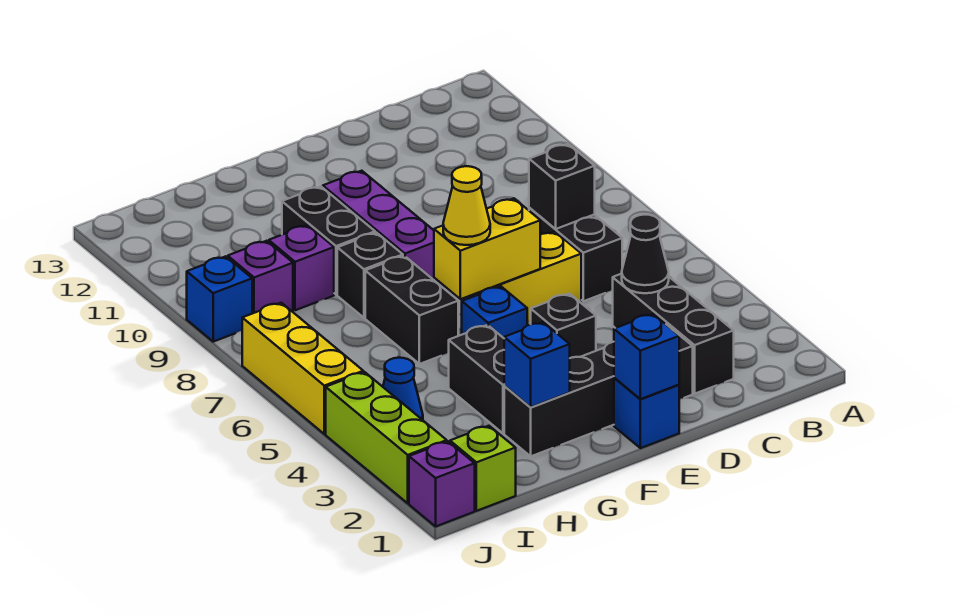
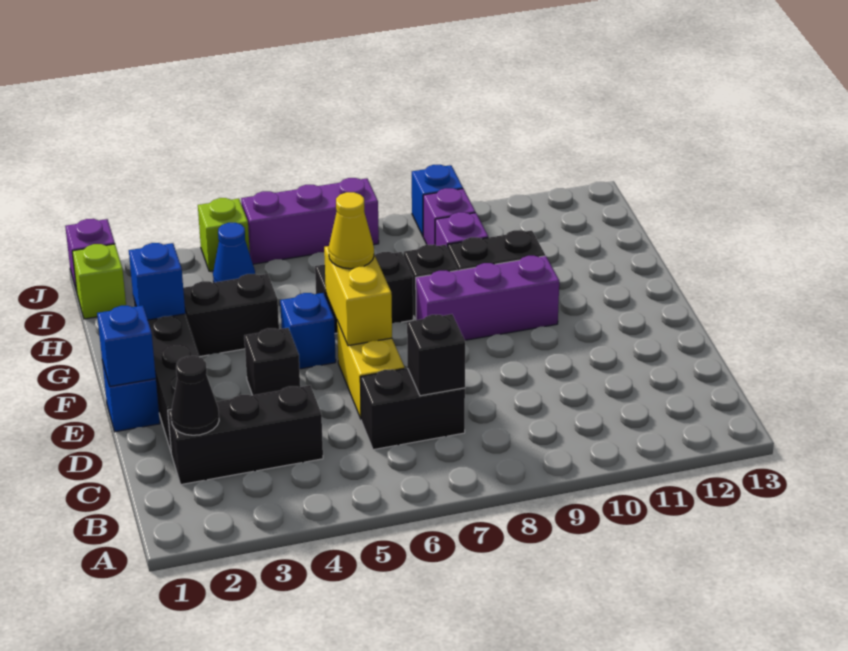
black 1x1 cone [622,215,669,293] -> black 1x1 cone moved to [171,356,219,435]
lime 1x3 brick [326,372,447,503] -> lime 1x1 brick [198,198,250,271]
yellow 1x3 brick [242,303,363,434] -> purple 1x3 brick [241,178,379,264]

